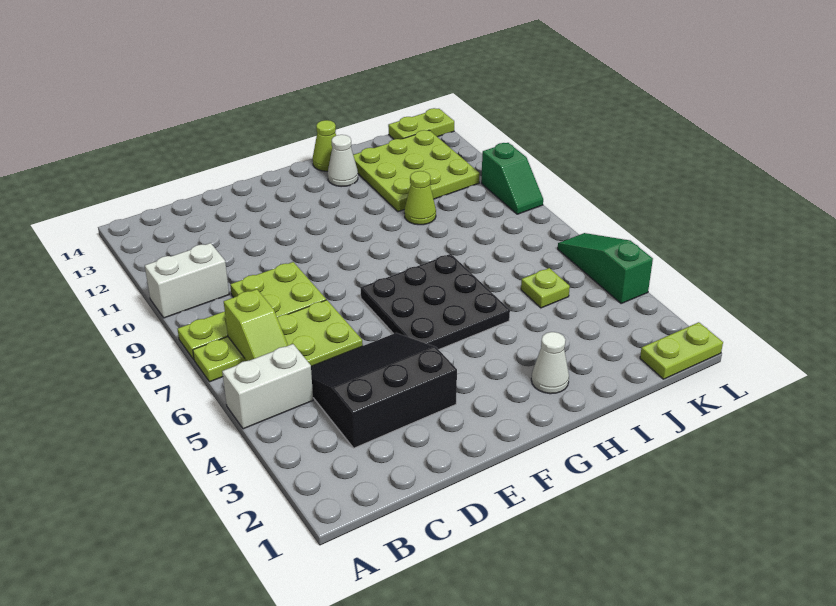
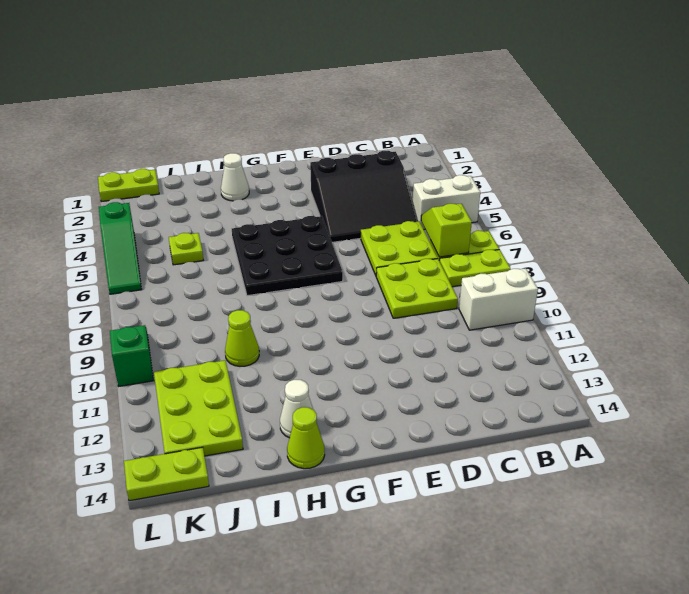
lime 3x3 plate [353,130,480,212] -> lime 2x3 plate [154,360,243,456]

